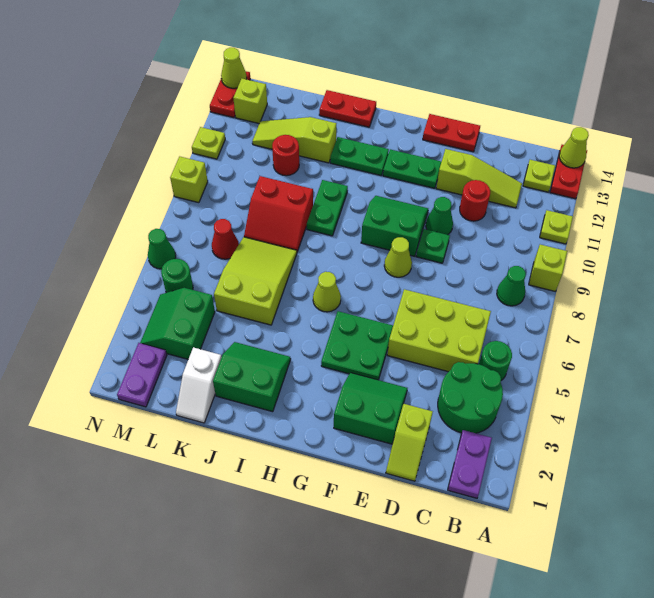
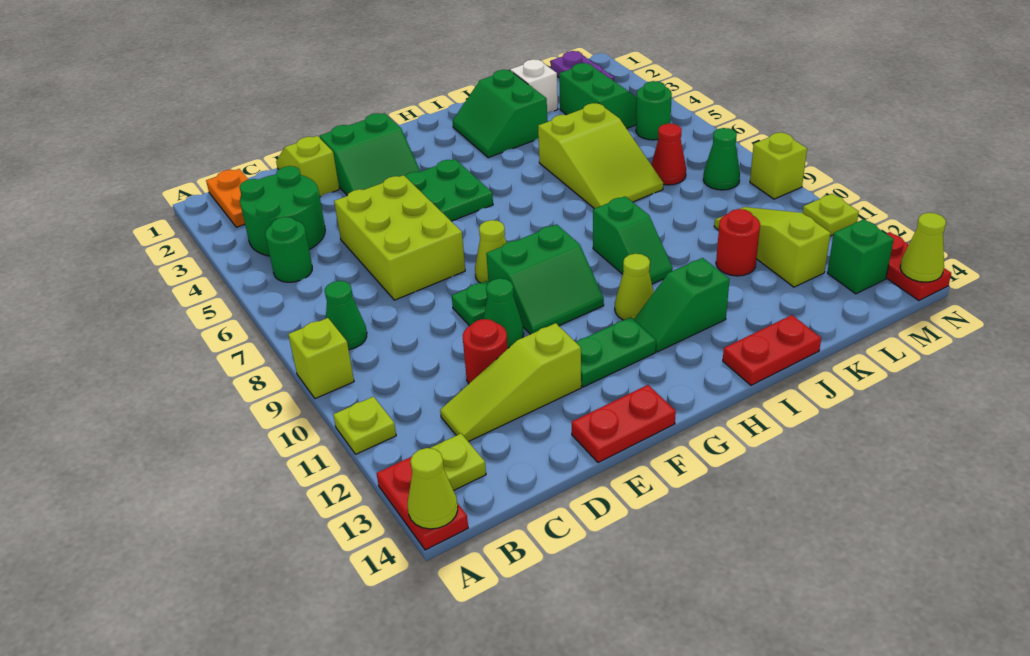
purple 1x2 plate [448,430,492,498] -> orange 1x2 plate [206,169,248,227]
lime 2x3 brick [387,289,491,372] -> lime 2x3 brick turned to [334,175,465,300]
lime 1x1 cone [313,272,341,312] -> lime 1x1 cone moved to [615,254,654,320]
green 1x2 plate [330,137,389,175] -> green 1x2 slope [634,258,730,352]
green 2x2 slope [213,342,291,412] -> green 2x2 slope turned to [453,70,547,158]
green 1x2 plate [307,180,348,236] -> green 1x2 slope [593,197,673,284]
red 2x2 slope [244,176,313,251] -> none
lime 1x3 slope [252,117,336,163] -> lime 1x3 slope turned to [714,207,831,287]
lime 1x1 brick [233,79,267,123] -> green 1x1 brick [827,219,894,294]
green 1x1 cone [148,229,176,269] -> green 1x1 cone moved to [703,128,740,190]

